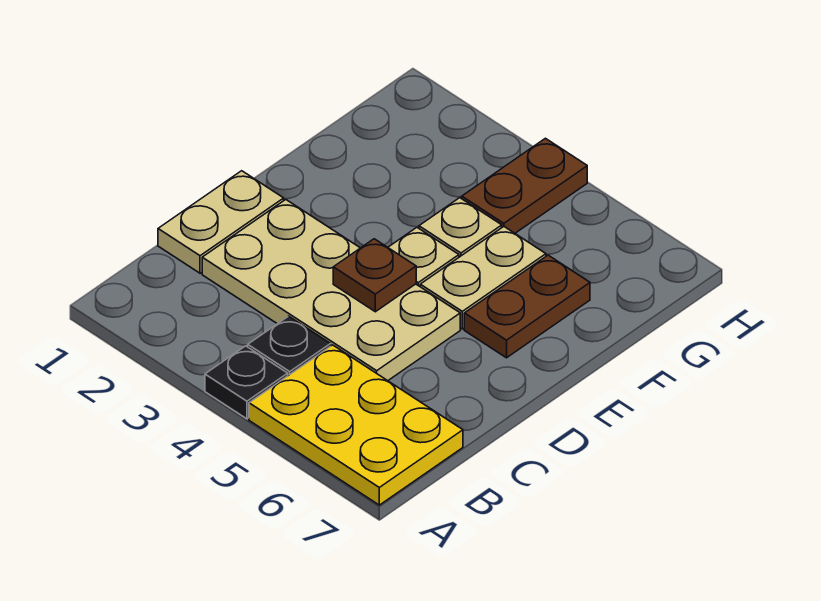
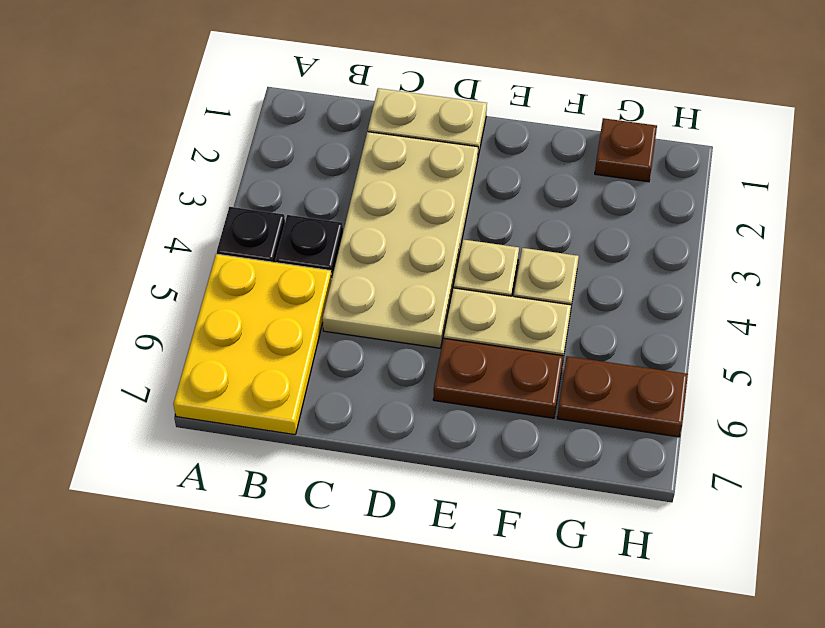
brown 1x1 plate [333,239,416,312] -> brown 1x1 plate moved to [595,118,657,182]
brown 1x2 plate [462,138,587,233] -> brown 1x2 plate moved to [557,356,688,437]

